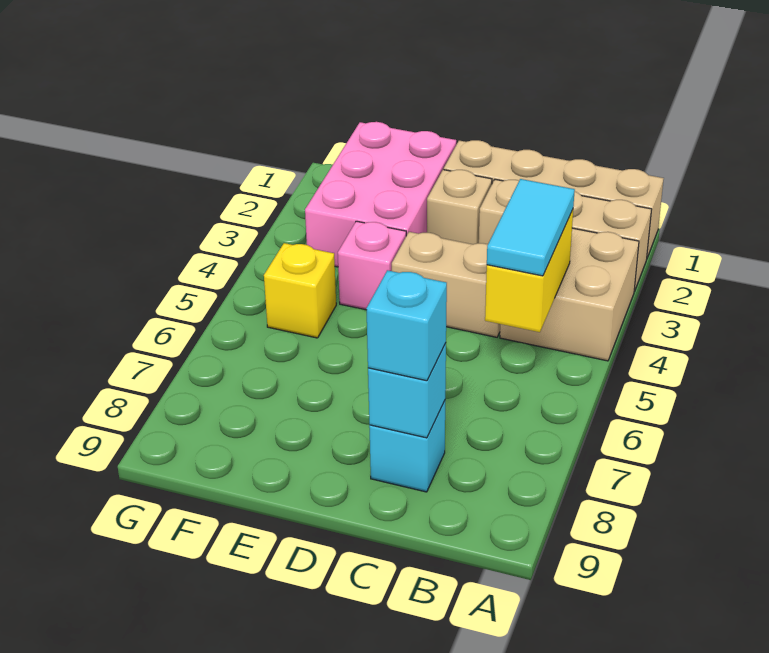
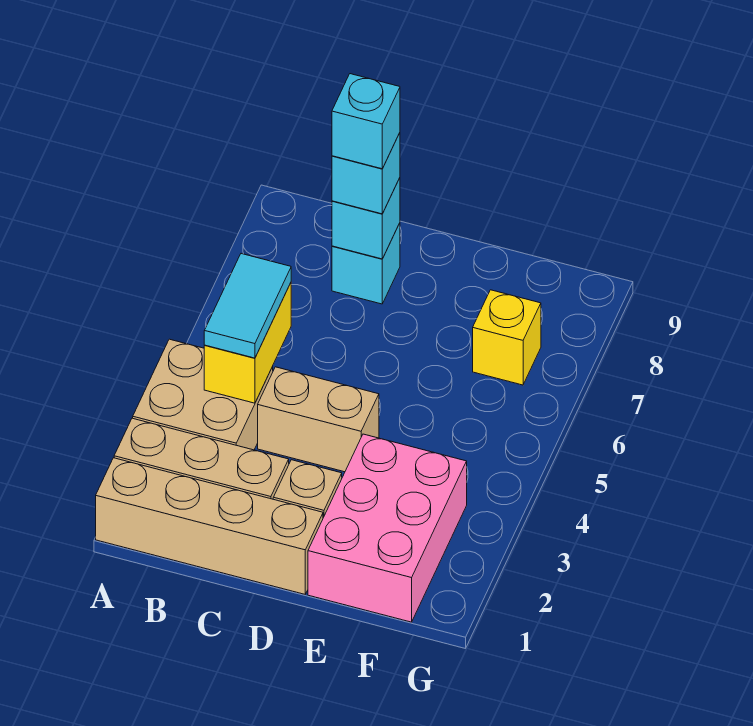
none -> cyan 1x1 brick [332,74,400,169]
pink 1x1 brick [338,221,406,310] -> none
yellow 1x1 brick [264,243,336,338] -> yellow 1x1 brick moved to [473,290,541,385]

